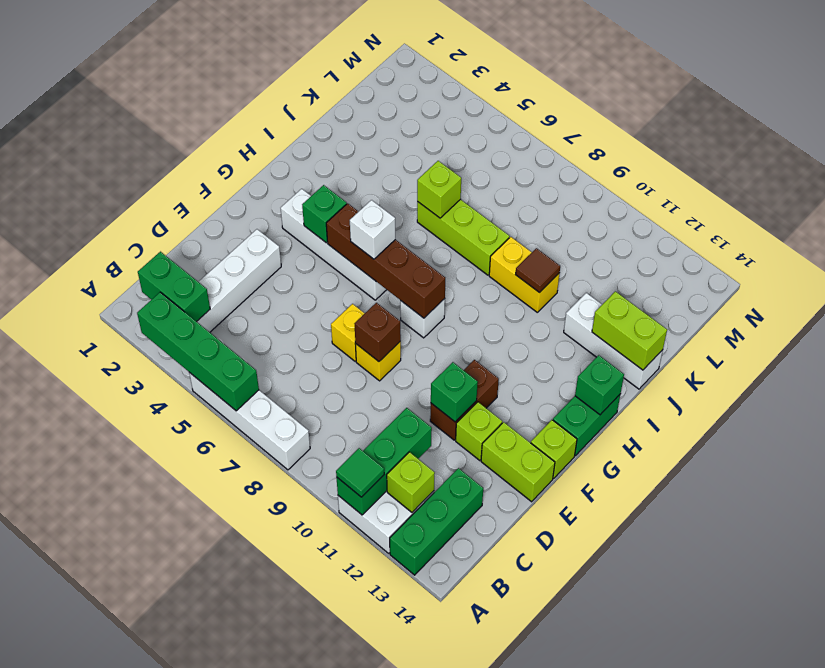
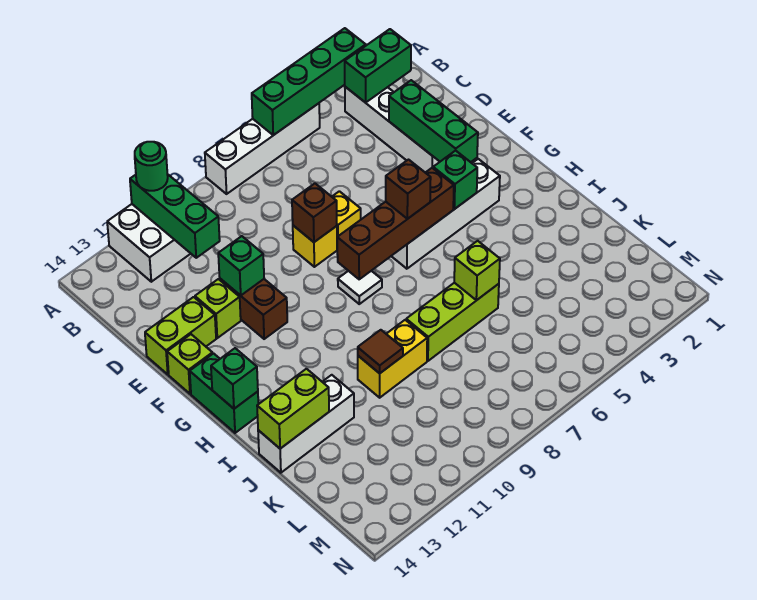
green 1x1 tile [336,448,384,497] -> green 1x1 round brick [135,142,168,191]
green 1x3 brick [390,468,483,575] -> green 1x3 brick moved to [389,80,478,162]
lime 1x1 brick [387,452,435,512] -> none
white 1x1 brick [350,200,395,259] -> brown 1x1 brick [386,160,431,219]
white 1x1 brick [400,299,445,338] -> white 1x1 tile [338,271,382,304]

